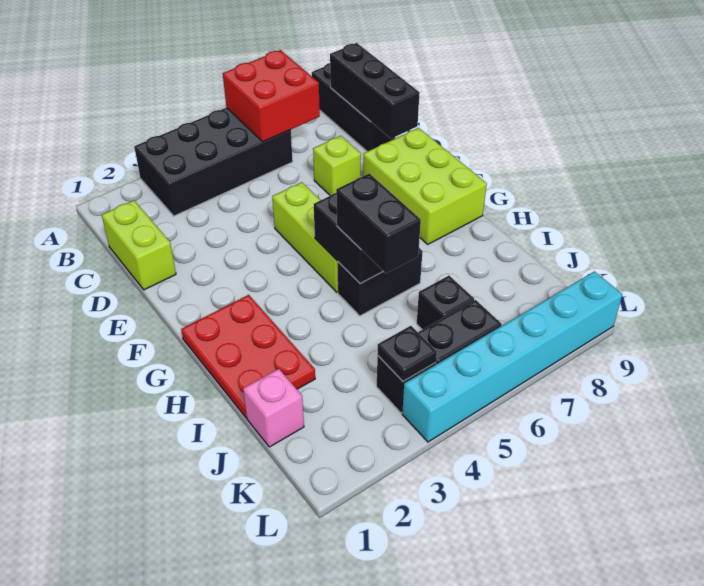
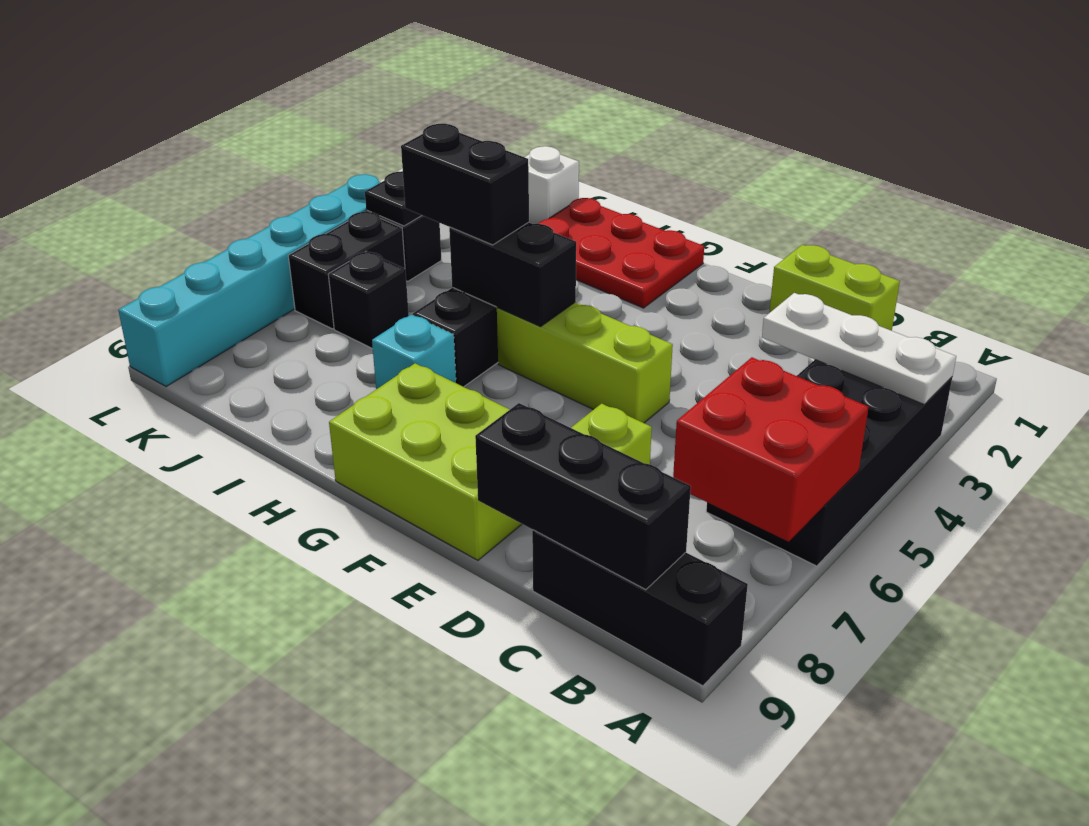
none -> white 1x3 plate [762,293,956,405]
none -> cyan 1x1 brick [372,315,456,389]
pink 1x1 brick [243,369,304,447] -> white 1x1 brick [525,146,579,224]

